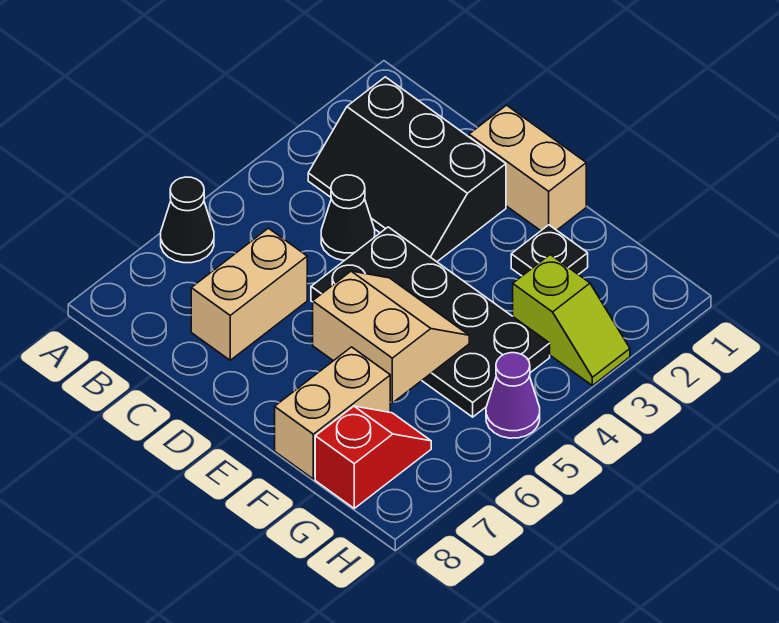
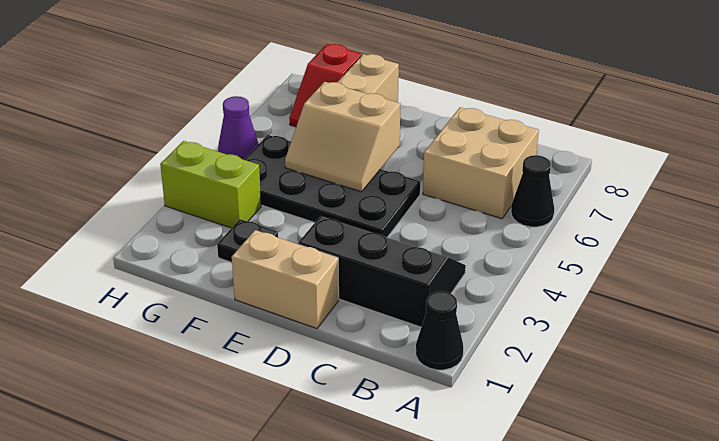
black 1x1 cone [321,175,375,261] -> black 1x1 cone moved to [416,291,463,370]
tan 1x2 brick [191,228,307,360] -> tan 2x2 brick [423,107,539,219]
lime 1x2 slope [513,255,630,385] -> lime 1x2 brick [160,141,261,228]

